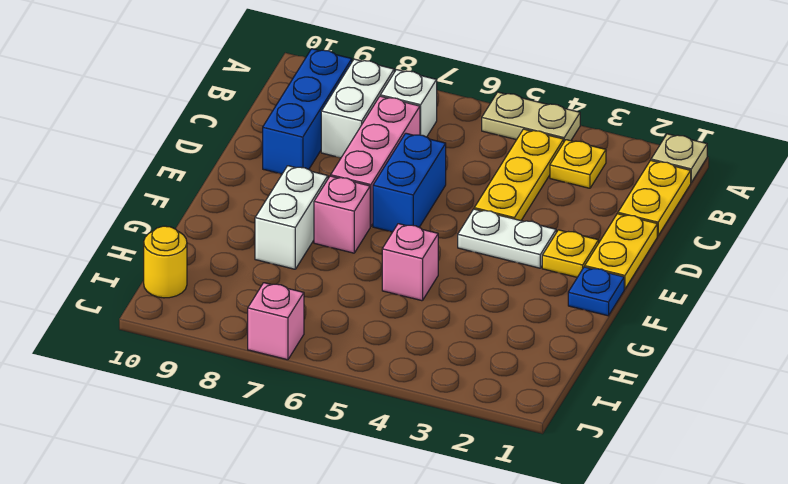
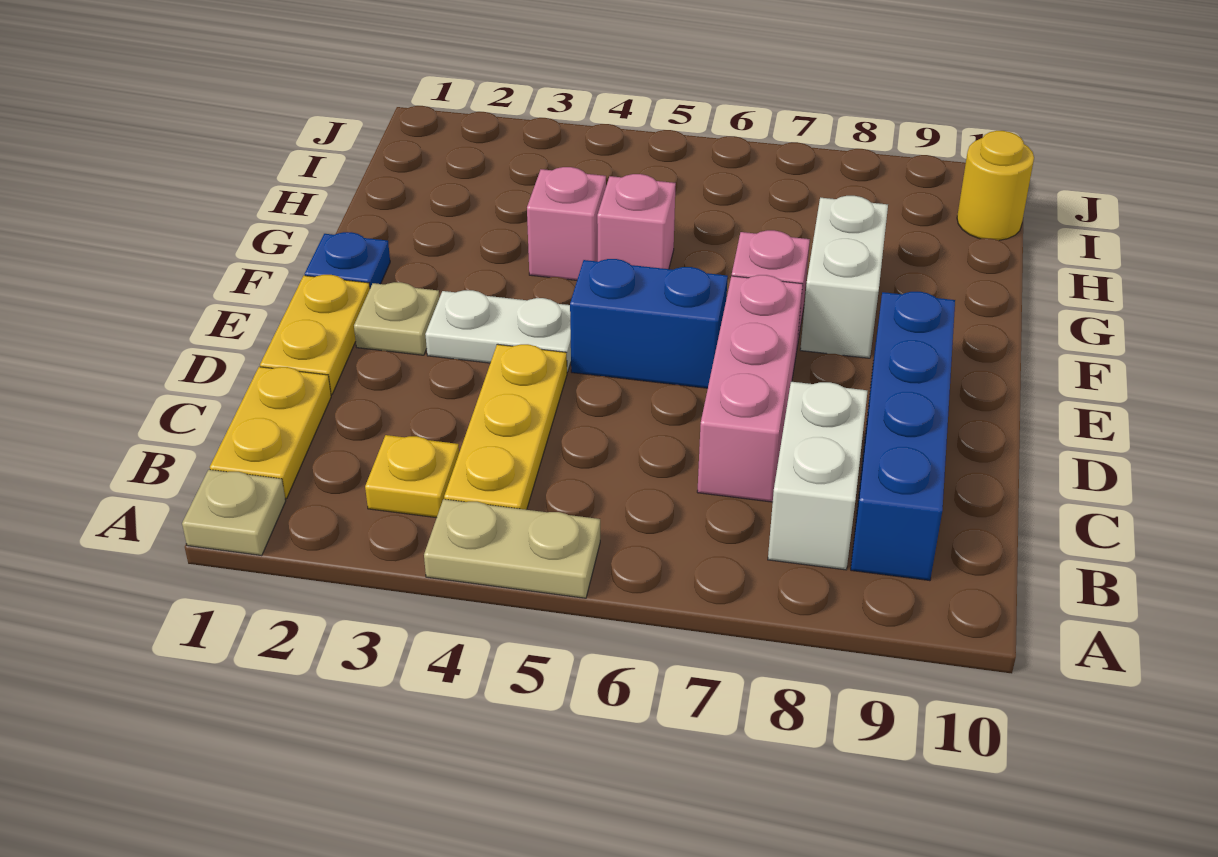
white 1x1 brick [380,70,437,137] -> none
blue 1x3 brick [263,49,352,174] -> blue 1x4 brick [851,292,955,581]
blue 1x2 brick [373,133,446,232] -> blue 1x2 brick turned to [570,259,728,388]
yellow 1x1 plate [542,230,599,277] -> tan 1x1 plate [354,282,440,355]
pink 1x1 brick [248,283,304,360] -> pink 1x1 brick moved to [527,167,606,280]

